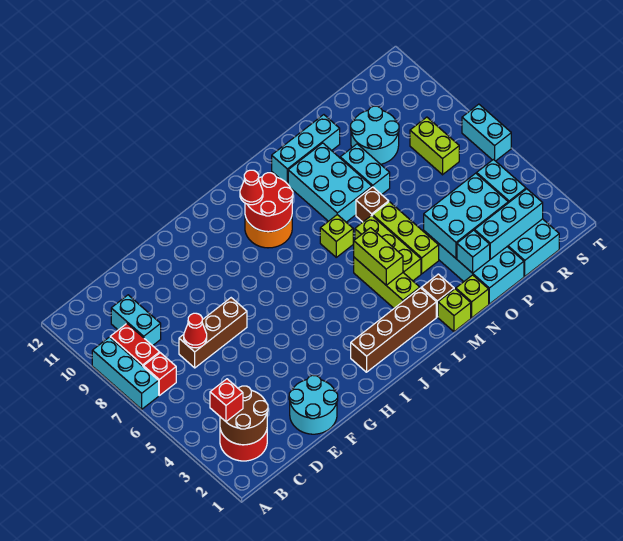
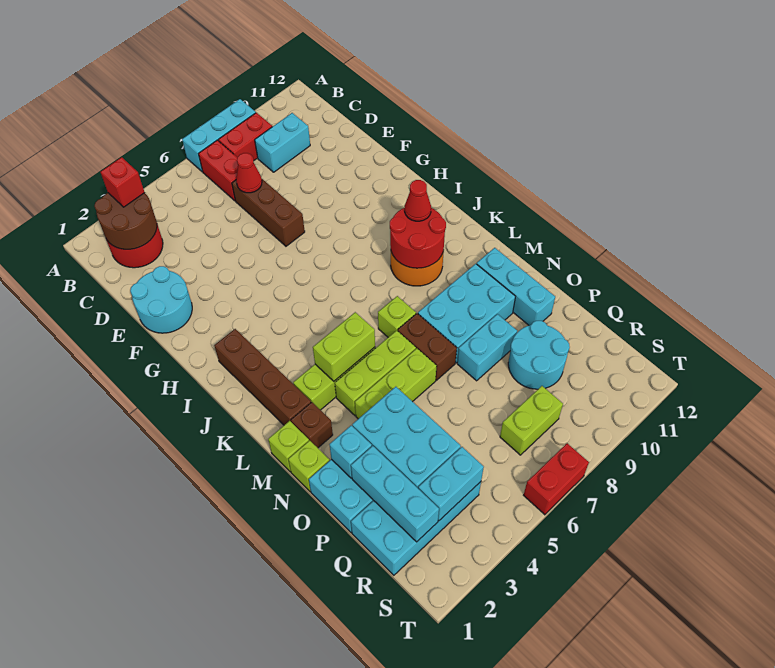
red 1x1 brick [144,353,176,395] -> red 1x2 brick [198,140,238,201]
brown 1x1 brick [356,187,389,222] -> brown 1x2 brick [398,314,457,380]
cyan 1x2 brick [462,104,511,161] -> red 1x2 brick [524,443,589,515]

